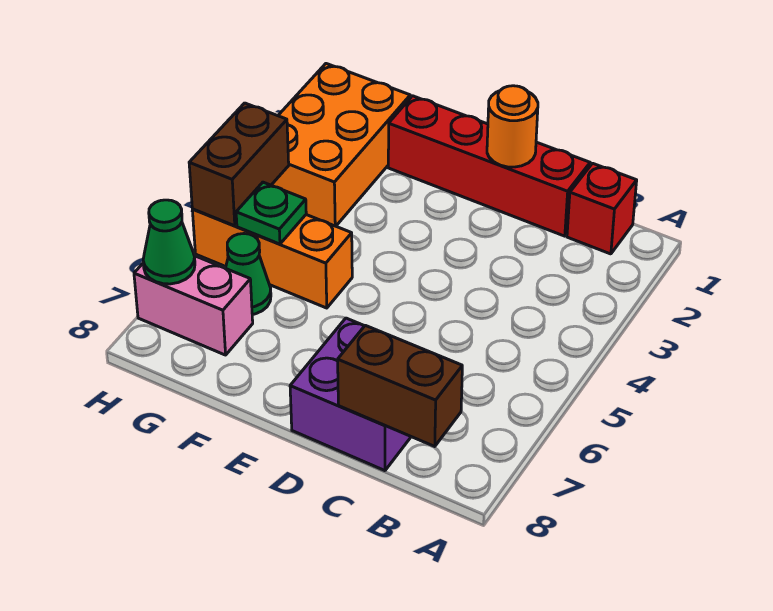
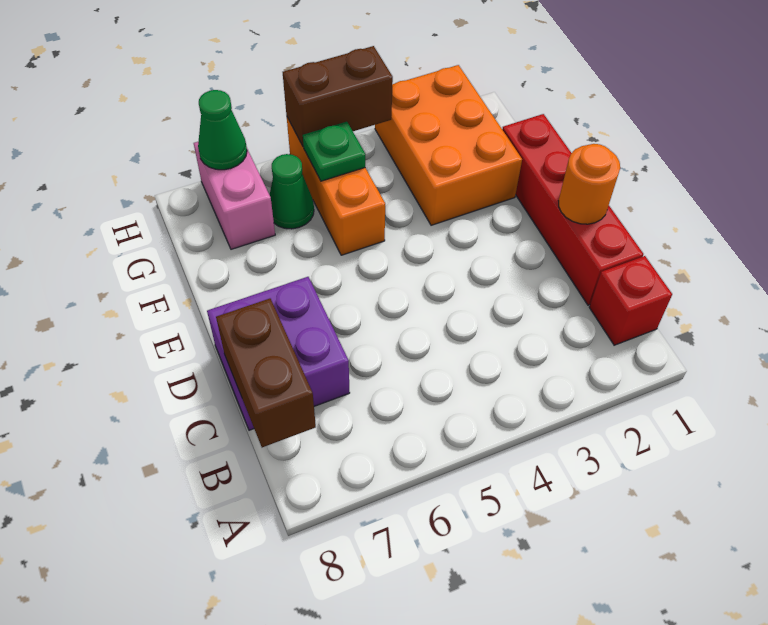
orange 2x3 brick [271,64,410,226] -> orange 2x3 brick turned to [375,65,522,225]

